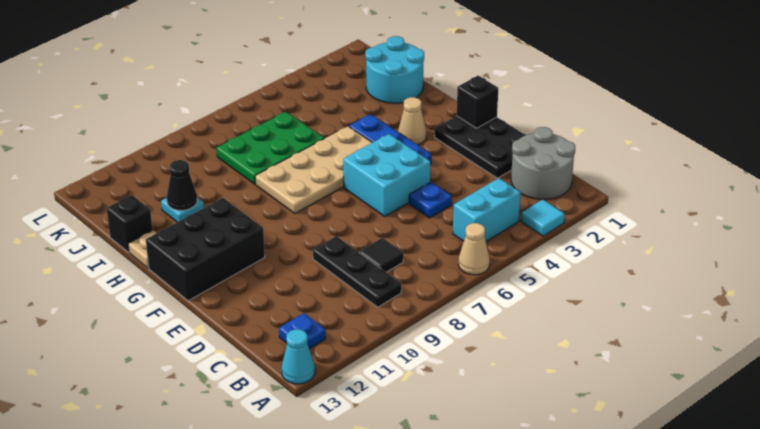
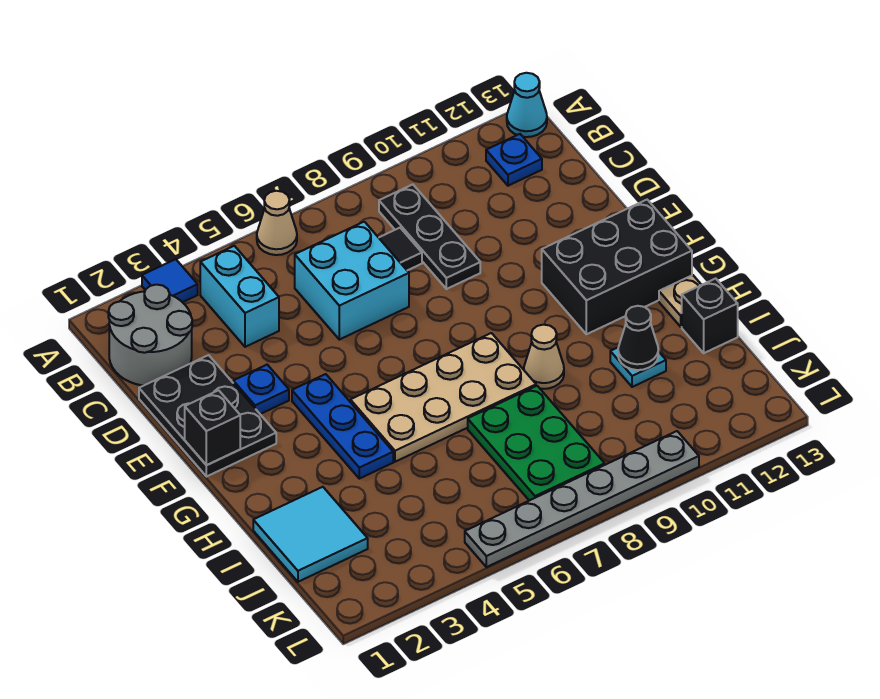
cyan 1x1 tile [521,199,565,236] -> blue 1x1 tile [142,259,198,302]
cyan 1x2 brick [453,178,521,241] -> cyan 1x2 brick turned to [200,246,279,347]
blue 1x1 plate [409,182,452,218] -> blue 1x1 plate moved to [233,365,289,414]
cyan 2x2 brick [343,134,431,216] -> cyan 2x2 brick moved to [295,222,409,340]
tan 1x1 cone [398,97,426,145] -> tan 1x1 cone moved to [524,325,564,389]
cyan 2x2 round brick [365,36,424,103] -> cyan 2x2 tile [253,487,368,582]
green 2x3 plate [216,112,324,184] -> green 2x3 plate turned to [468,386,605,501]
none -> grey 1x6 plate [465,431,699,567]

